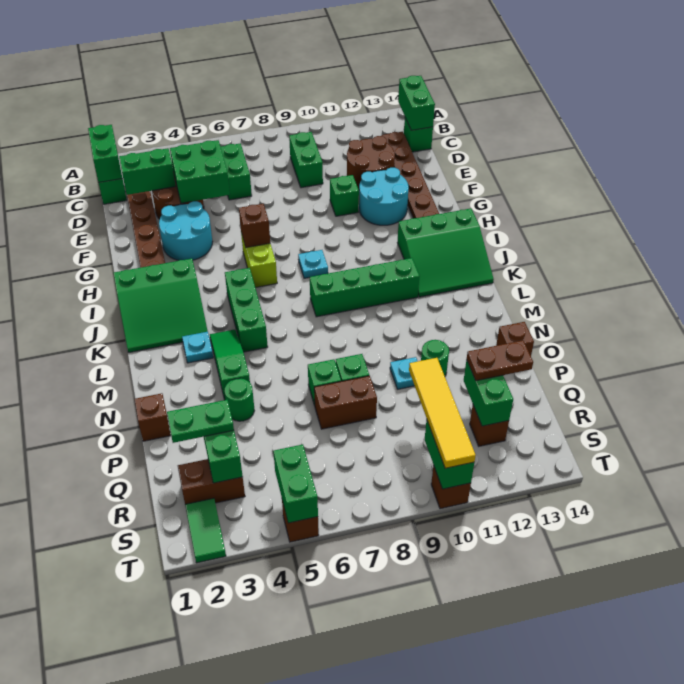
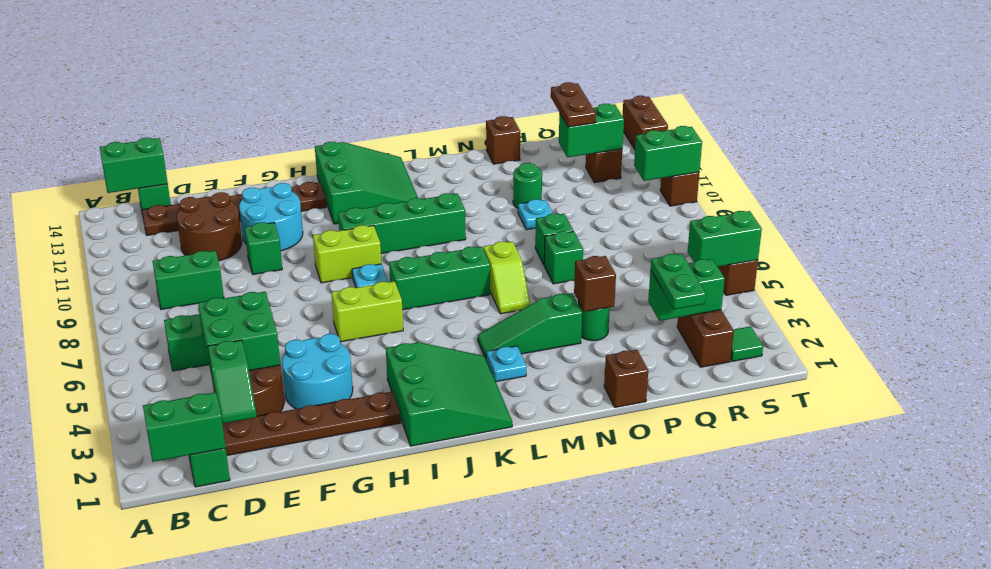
green 1x2 brick [119,148,176,195] -> green 1x2 slope [208,340,257,424]
brown 1x1 brick [239,204,270,248] -> brown 1x1 brick moved to [574,256,616,312]
none -> lime 1x2 brick [313,225,381,283]
green 1x3 brick [225,268,268,352] -> green 1x3 brick moved to [389,247,490,310]
green 1x4 brick [310,258,419,317] -> green 1x4 brick turned to [338,193,466,254]
none -> lime 1x2 slope [483,241,530,314]
brown 1x2 brick [314,376,377,429] -> brown 1x2 brick moved to [623,96,668,149]
yellow 1x4 tile [409,358,476,468] -> none
green 1x2 tile [185,498,226,563] -> green 1x1 tile [731,326,763,361]

